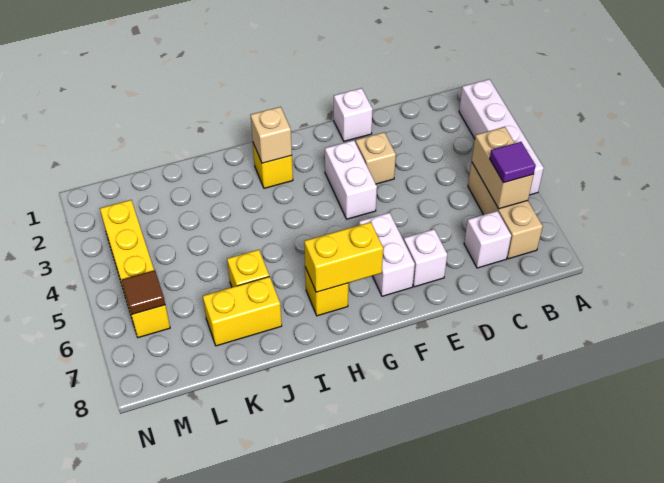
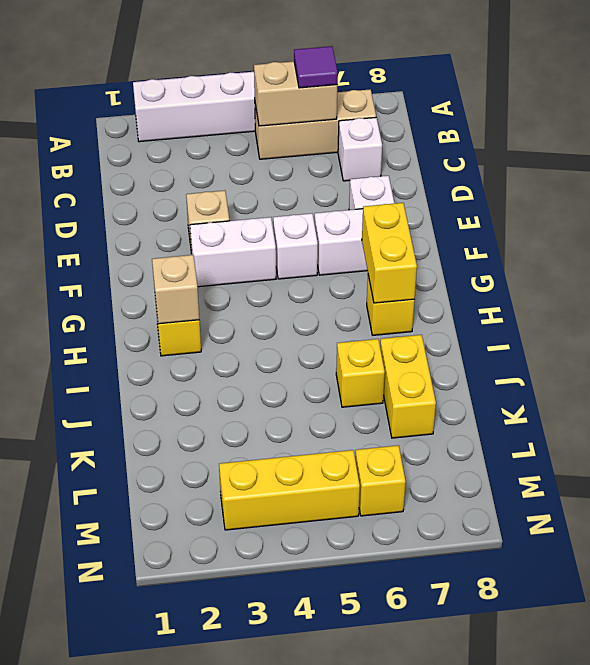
white 1x1 brick [334,88,373,141] -> white 1x1 brick moved to [273,213,318,279]
brown 1x1 tile [122,270,165,314] -> none

